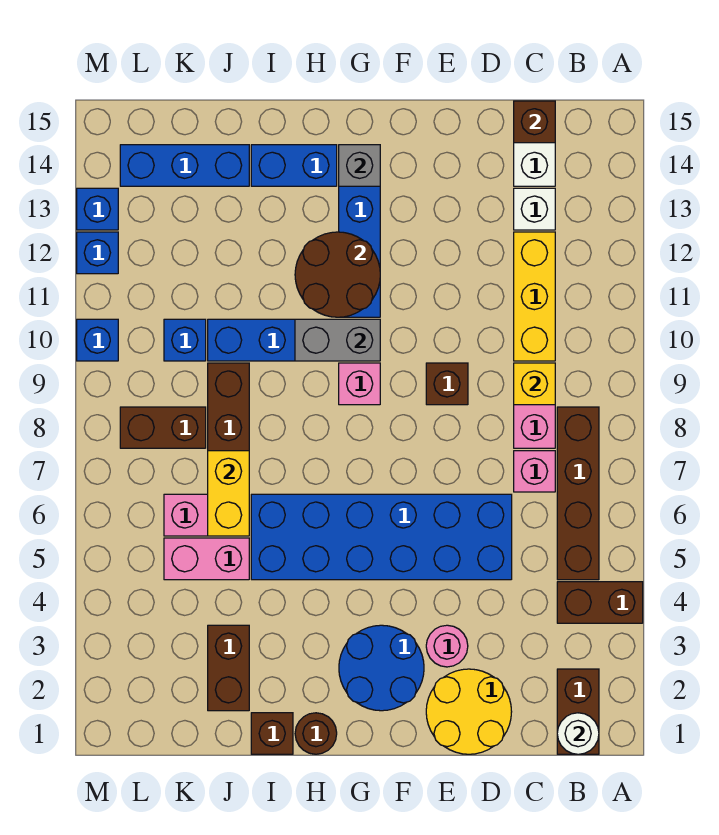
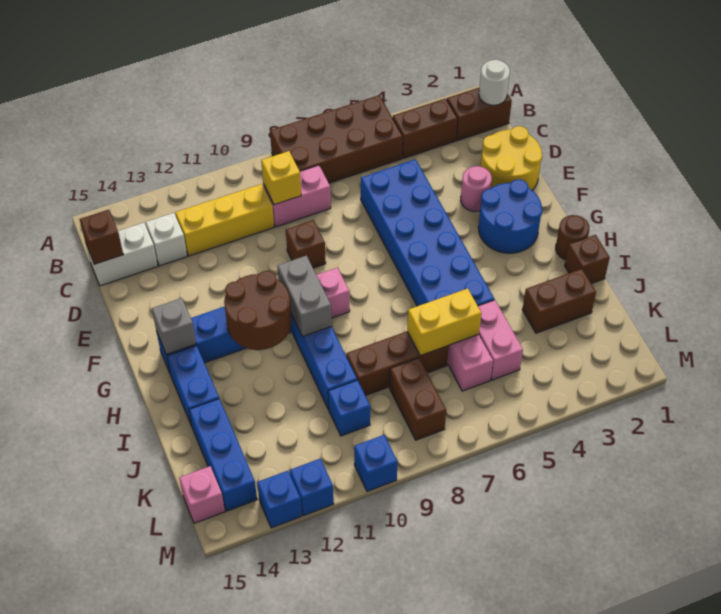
brown 1x2 brick [557,582,643,623] -> brown 1x2 brick turned to [393,98,458,158]
brown 1x4 brick [557,407,599,580] -> brown 2x4 brick [270,95,403,183]
pink 1x1 brick [514,451,555,492] -> pink 1x1 brick moved to [179,466,225,523]

